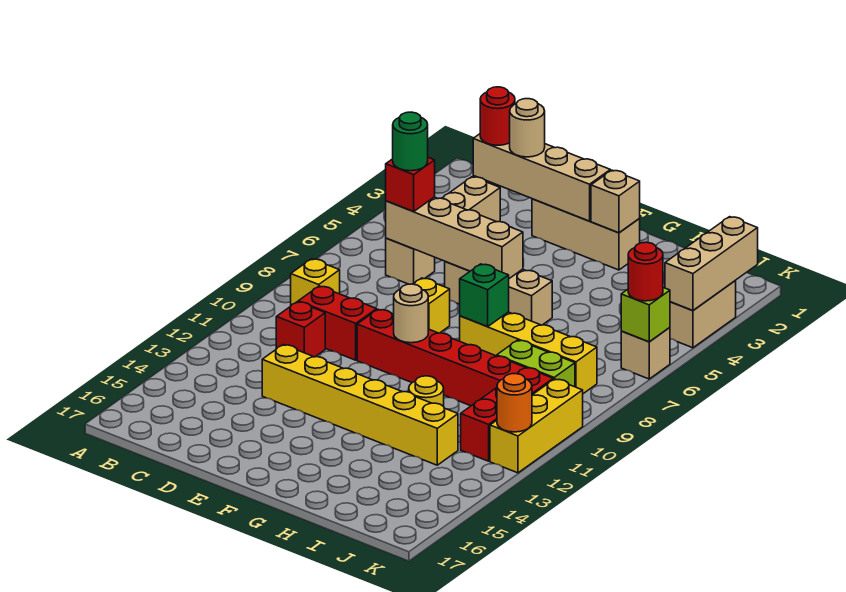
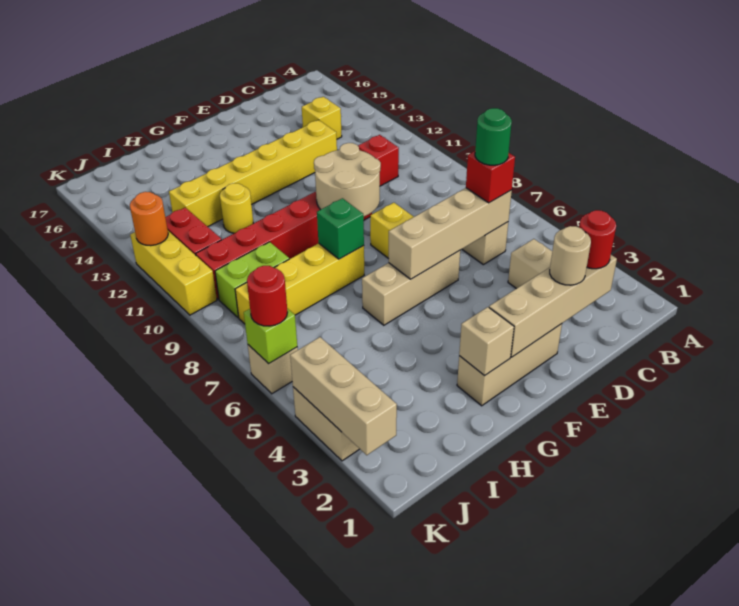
yellow 1x1 brick [291,259,340,305] -> yellow 1x1 brick moved to [302,97,342,139]
red 1x2 brick [298,286,377,360] -> none
tan 1x1 round brick [394,284,428,343] -> tan 2x2 round brick [314,143,381,216]

